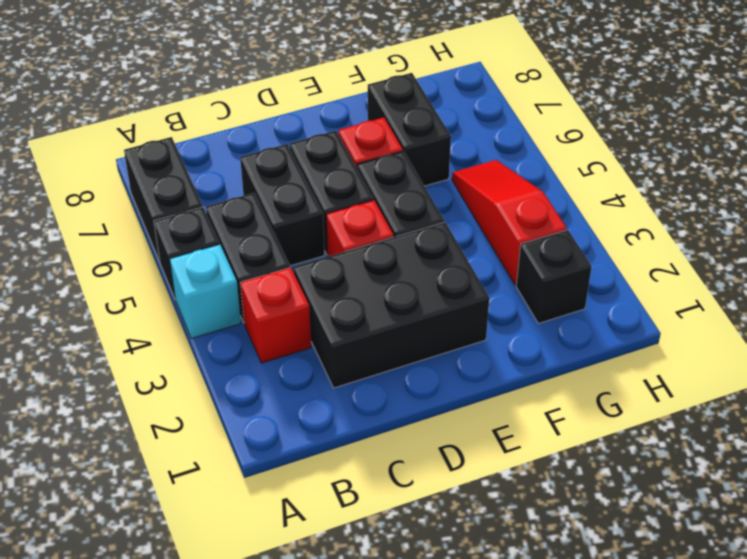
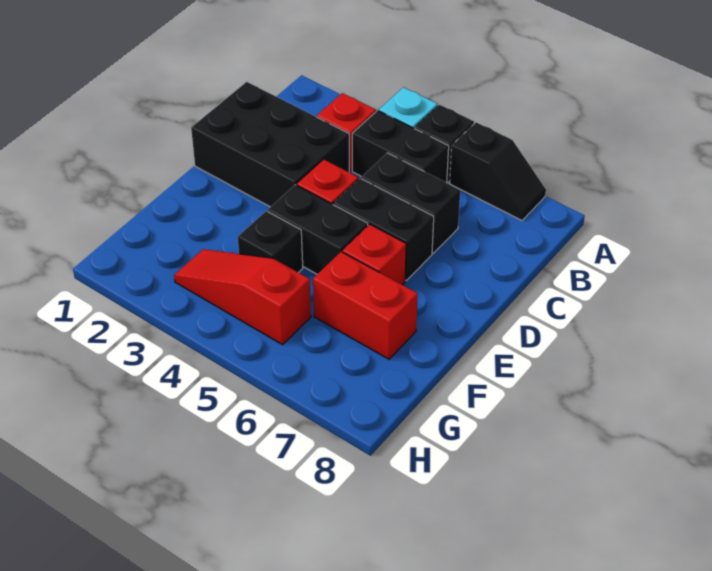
black 1x2 brick [124,137,203,262] -> black 1x2 slope [450,122,546,220]
black 2x3 brick [294,222,489,388] -> black 2x3 brick turned to [191,82,349,207]
black 1x2 brick [368,73,451,186] -> red 1x2 brick [313,252,418,359]
black 1x1 brick [516,230,592,323] -> black 1x1 brick moved to [238,211,303,273]
red 1x3 slope [452,160,567,285] -> red 1x3 slope turned to [174,249,311,345]

